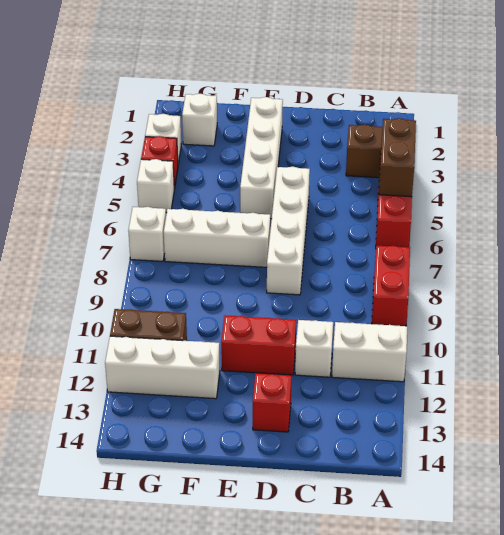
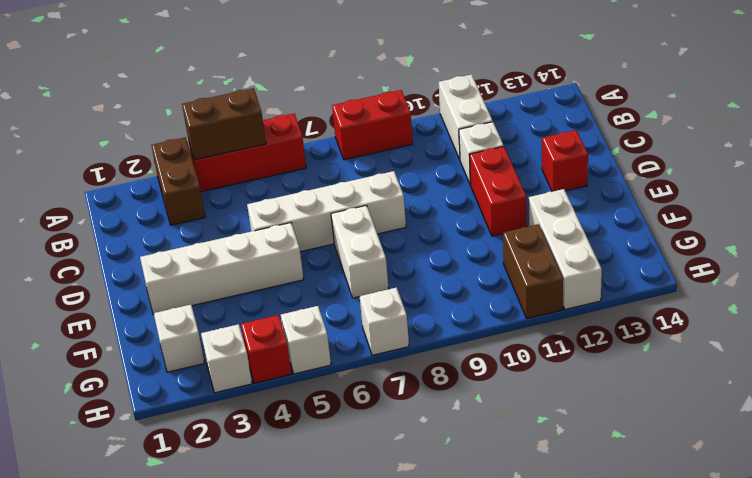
white 1x3 brick [164,209,270,267] -> white 1x2 brick [331,205,389,298]

